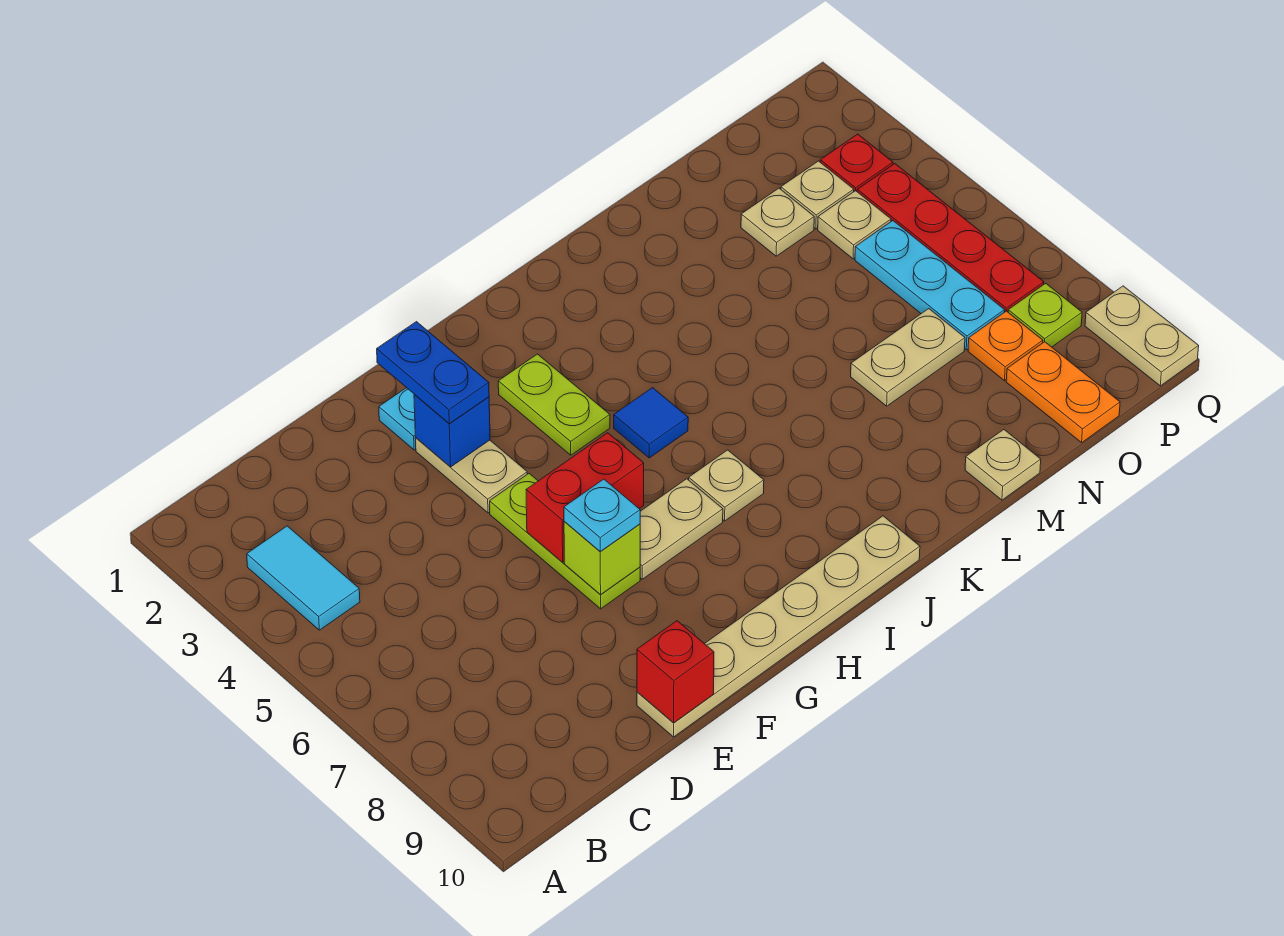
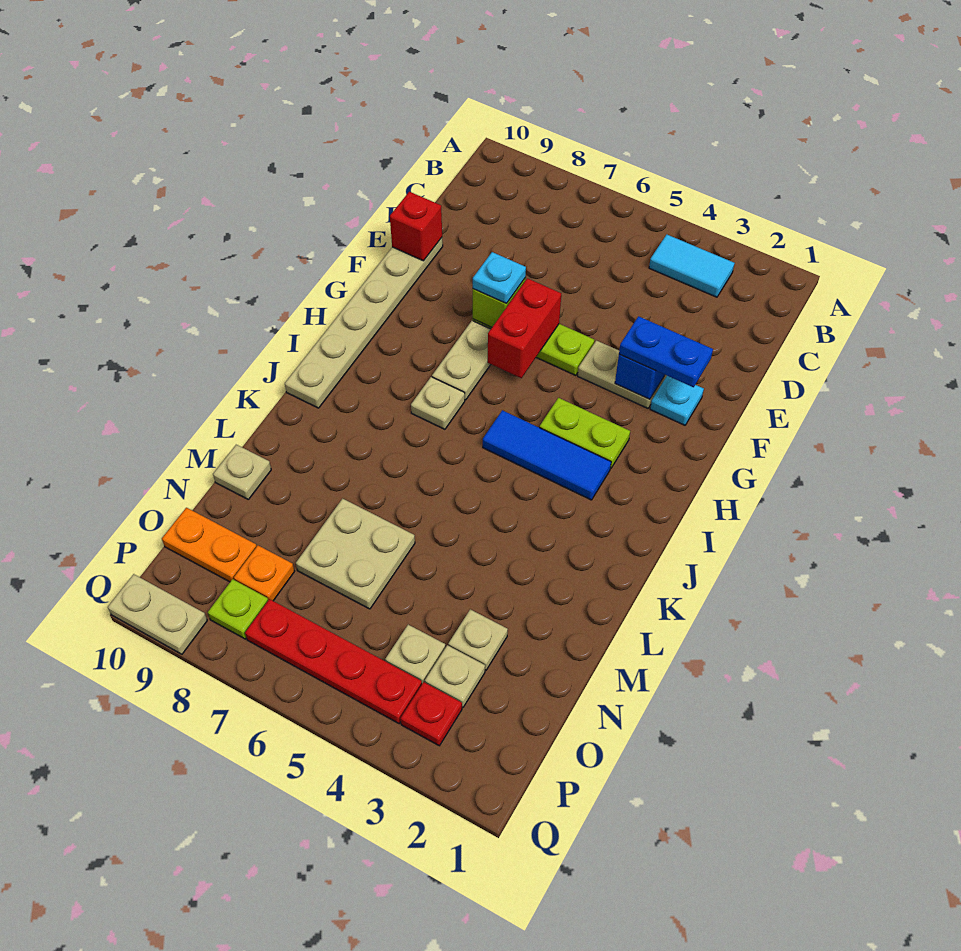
blue 1x1 tile [614,388,688,458] -> blue 1x3 tile [483,410,611,500]
tan 1x2 plate [851,309,965,406] -> tan 2x2 plate [296,499,415,609]
cyan 1x3 plate [855,221,1005,350] -> none

